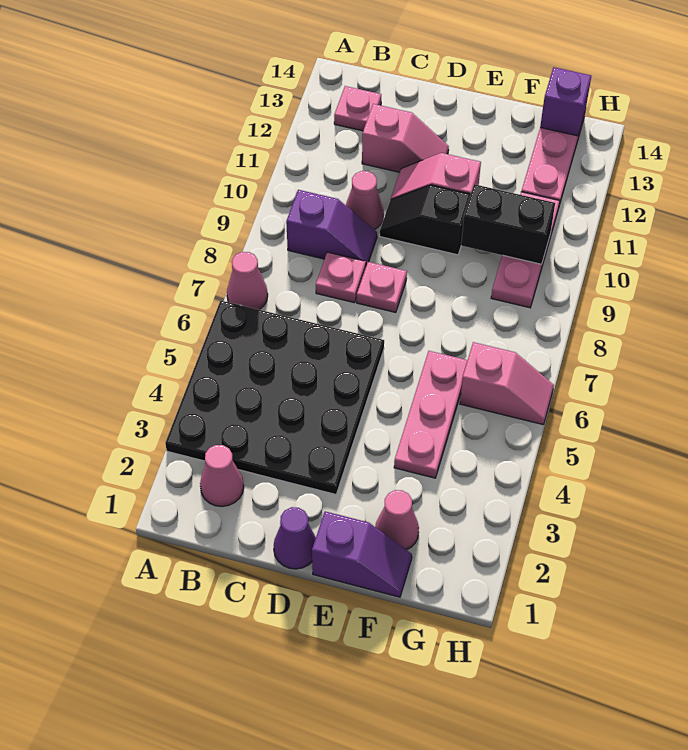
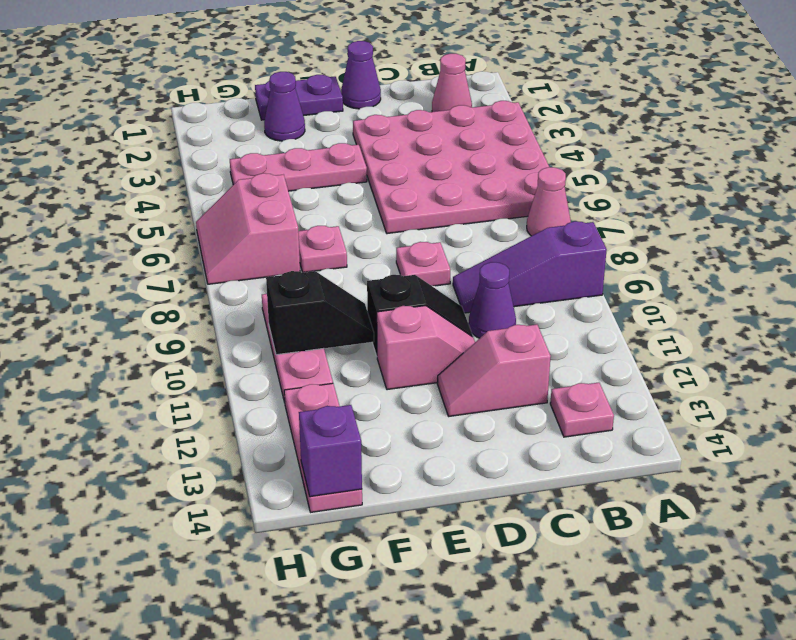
black 4x4 plate [165,301,384,494] -> pink 4x4 plate [353,101,549,234]
purple 1x2 slope [286,190,377,265] -> purple 1x3 slope [453,221,607,313]
pink 1x1 plate [316,252,366,303] -> pink 1x1 plate moved to [298,226,347,273]
pink 1x1 cone [346,171,384,230] -> purple 1x1 cone [469,262,516,338]
purple 1x2 slope [312,511,412,597] -> purple 1x2 plate [255,75,343,120]
pink 1x1 cone [375,490,419,550] -> purple 1x1 cone [264,72,305,141]
pink 1x3 plate [394,351,468,478] -> pink 1x3 plate turned to [230,143,367,191]
black 1x2 brick [461,184,555,264] -> black 1x2 slope [266,271,374,355]
pink 1x2 slope [460,342,554,425] -> pink 2x2 slope [196,173,300,284]

